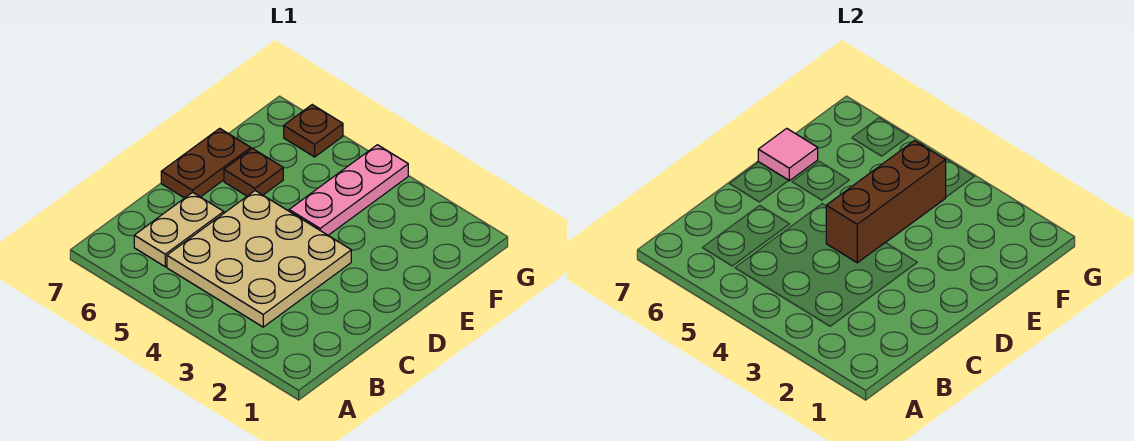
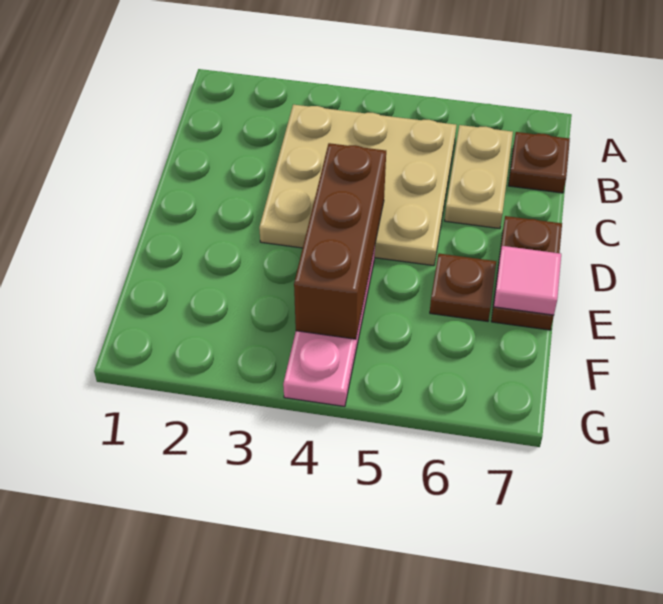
brown 1x1 plate [284,105,343,157] -> brown 1x1 plate moved to [508,132,570,193]

